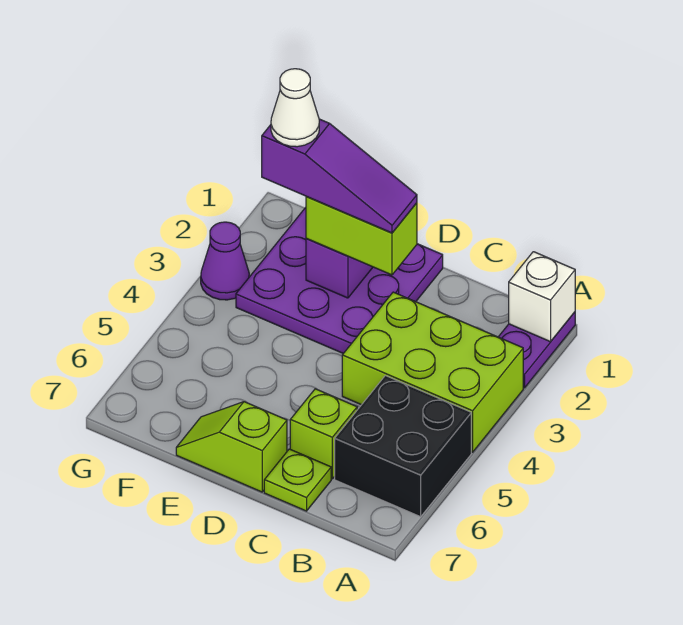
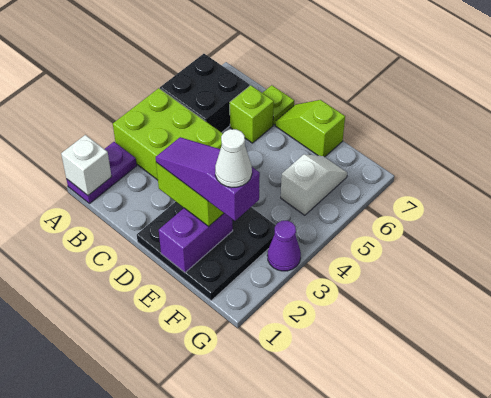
purple 3x3 plate [236,207,443,354] -> black 3x3 plate [137,202,276,301]
lime 1x2 slope [176,402,287,492] -> lime 1x2 slope turned to [275,100,345,157]
none -> white 1x2 slope [281,154,347,215]

